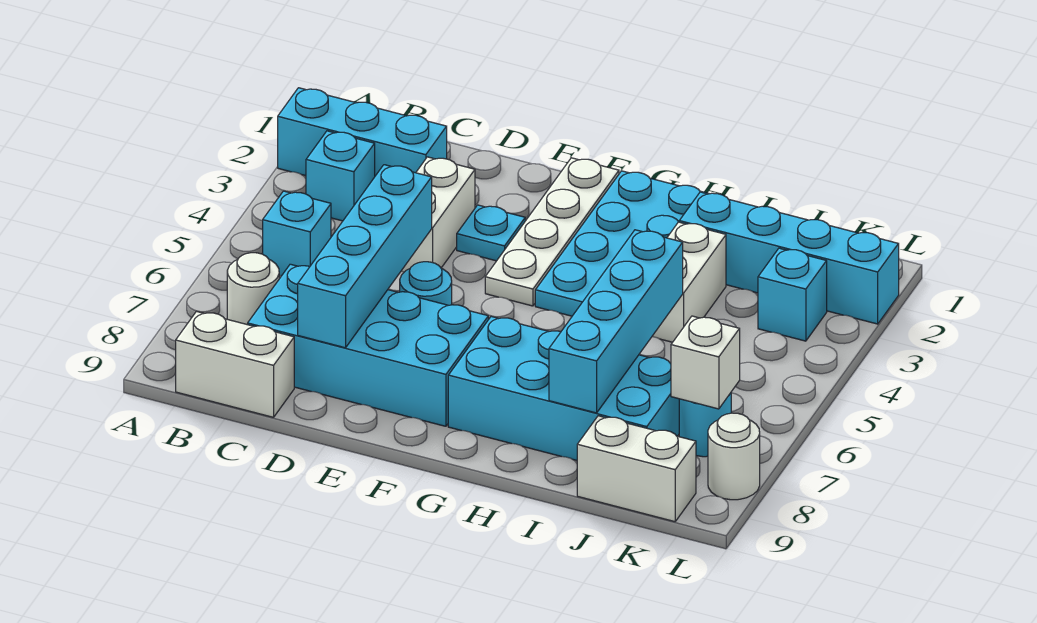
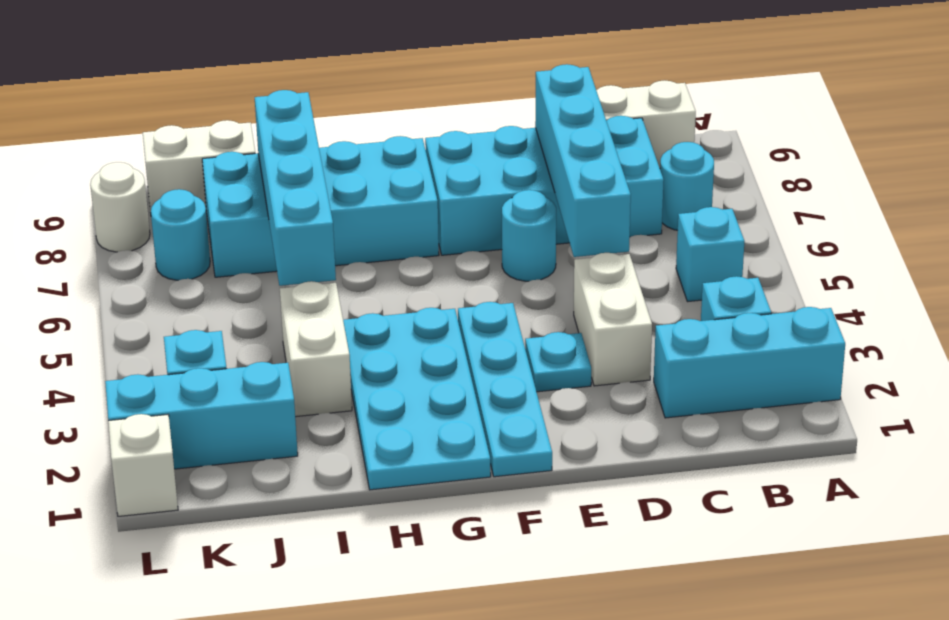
white 1x1 round brick [227,253,279,325] -> cyan 1x1 round brick [660,142,714,230]
white 1x4 plate [485,158,619,306] -> cyan 1x4 plate [458,302,552,477]
cyan 1x4 brick [679,192,899,324] -> cyan 1x3 brick [105,362,298,469]
white 1x1 brick [671,316,740,409] -> white 1x1 brick moved to [108,414,178,516]

